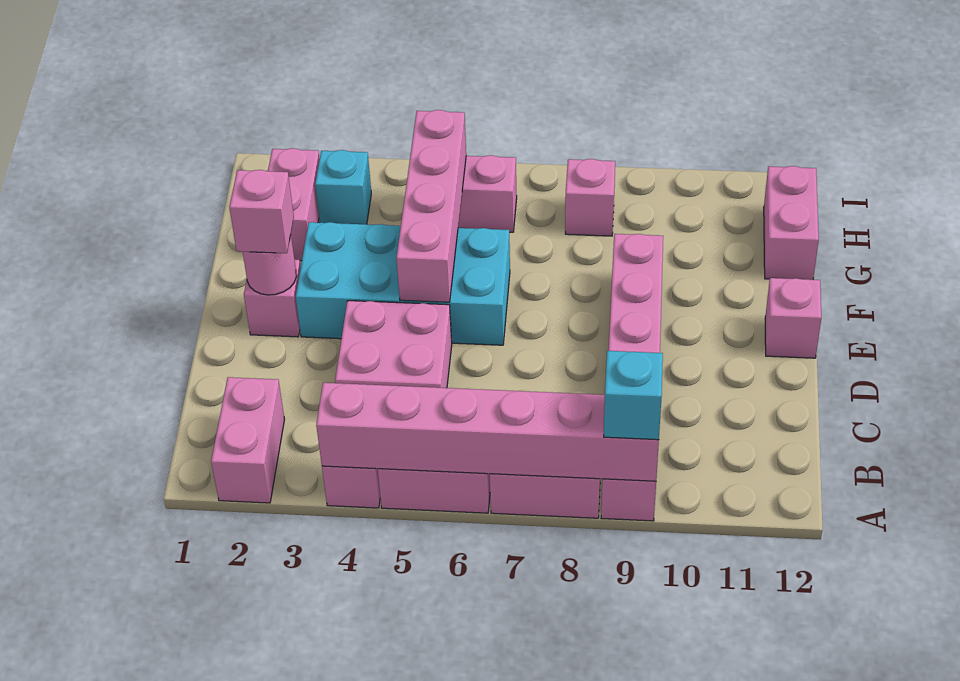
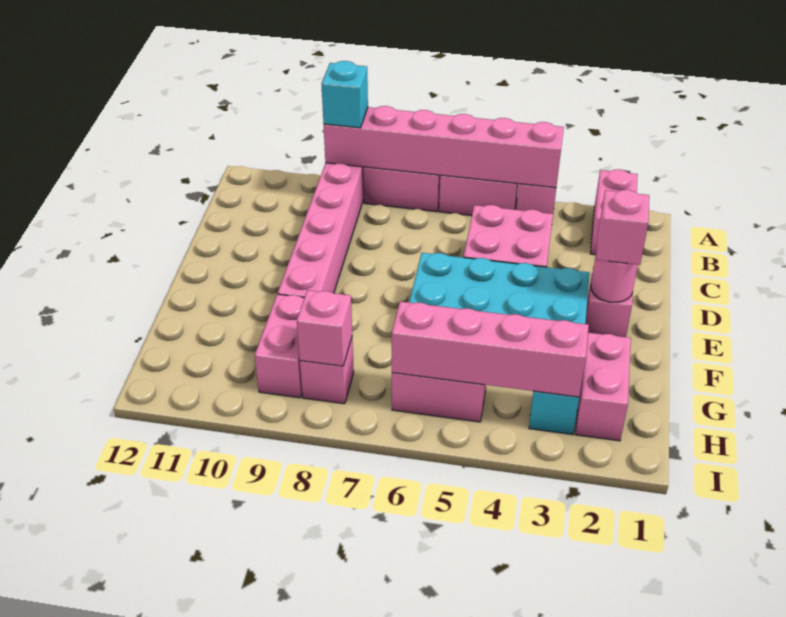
pink 1x4 brick [396,110,466,302] -> pink 1x4 brick turned to [392,301,589,397]
pink 1x1 brick [765,278,821,358] -> pink 1x1 brick moved to [297,290,352,366]
pink 1x2 brick [764,166,819,280] -> pink 1x2 brick moved to [255,294,304,398]

